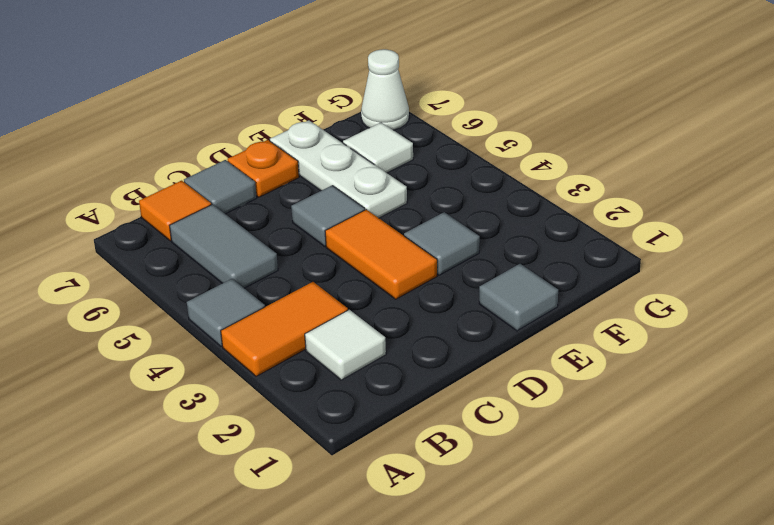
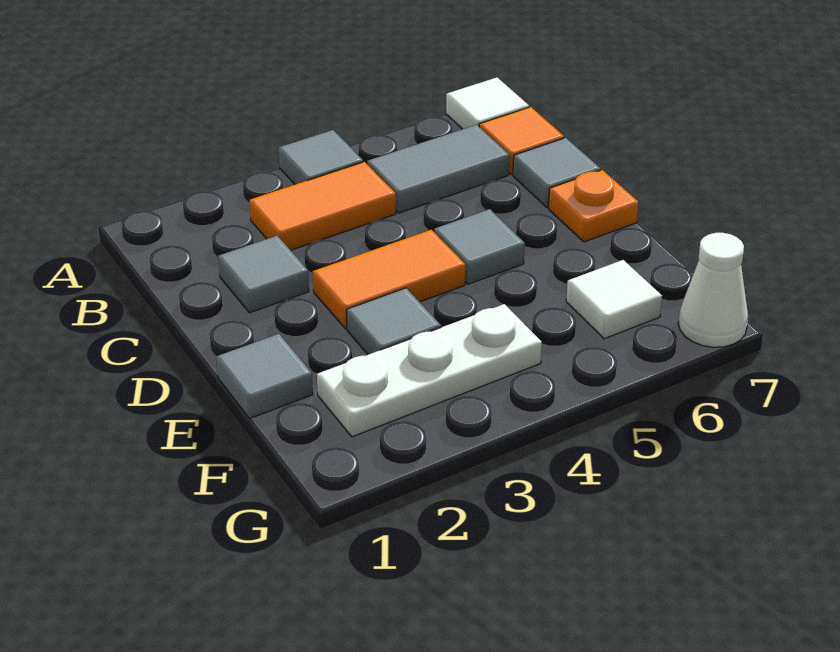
orange 1x2 tile [221,282,348,376] -> orange 1x2 tile turned to [249,162,396,250]
white 1x1 tile [305,310,386,380] -> white 1x1 tile moved to [446,78,529,129]
none -> grey 1x1 tile [218,236,309,313]
white 1x3 plate [270,120,407,218] -> white 1x3 plate moved to [317,304,542,437]

